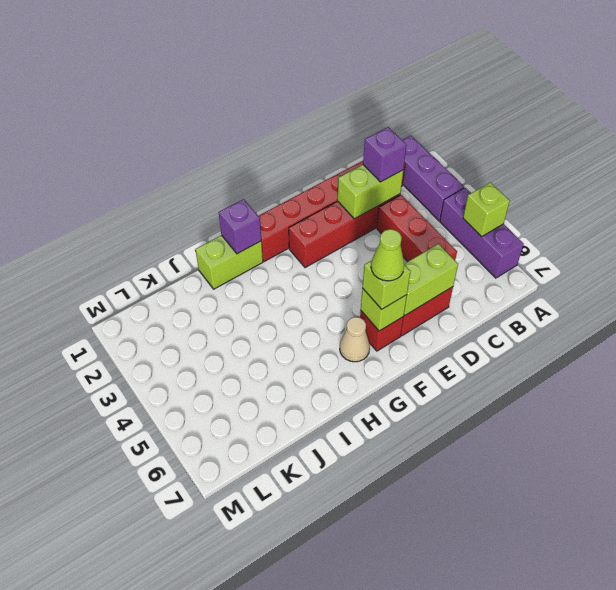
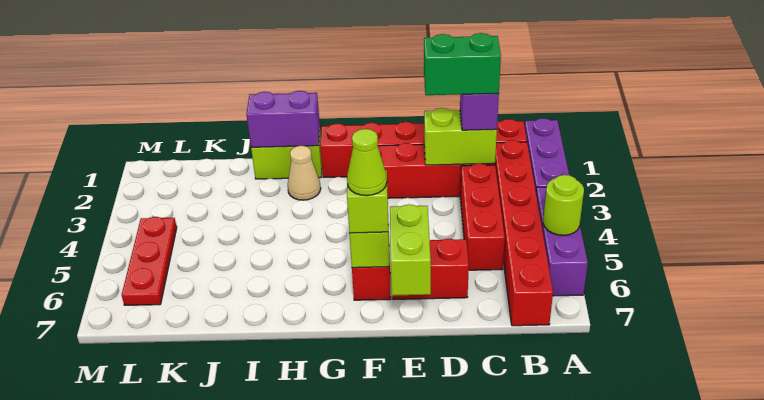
lime 1x1 brick [463,182,510,237] -> lime 1x1 round brick [543,175,584,235]
none -> red 1x6 brick [495,140,553,326]
none -> green 1x2 brick [424,33,501,95]
lime 1x2 brick [404,244,458,315] -> lime 1x2 brick turned to [390,204,431,296]
tan 1x1 cone [340,317,370,362] -> tan 1x1 cone moved to [288,146,321,200]
purple 1x1 brick [219,199,261,254] -> purple 1x2 brick [246,91,320,147]
none -> red 1x3 plate [122,217,177,305]

